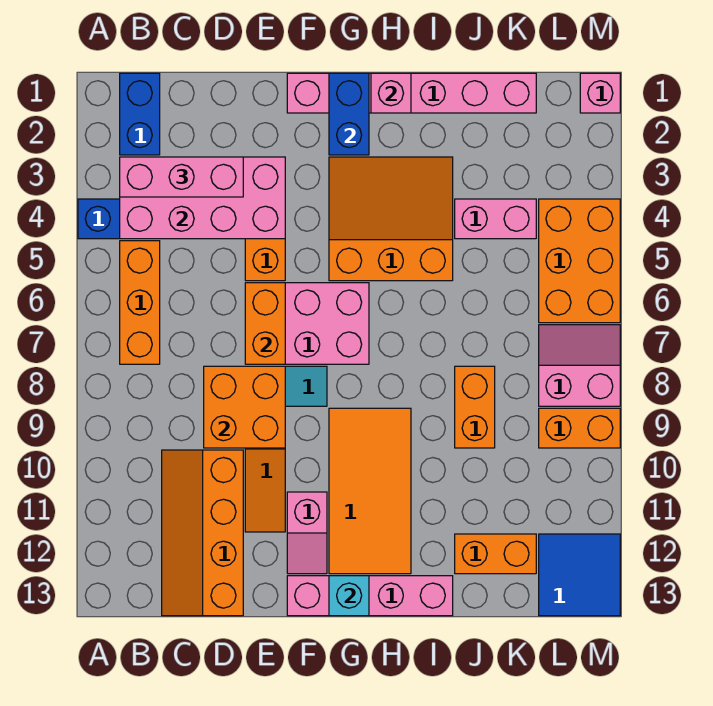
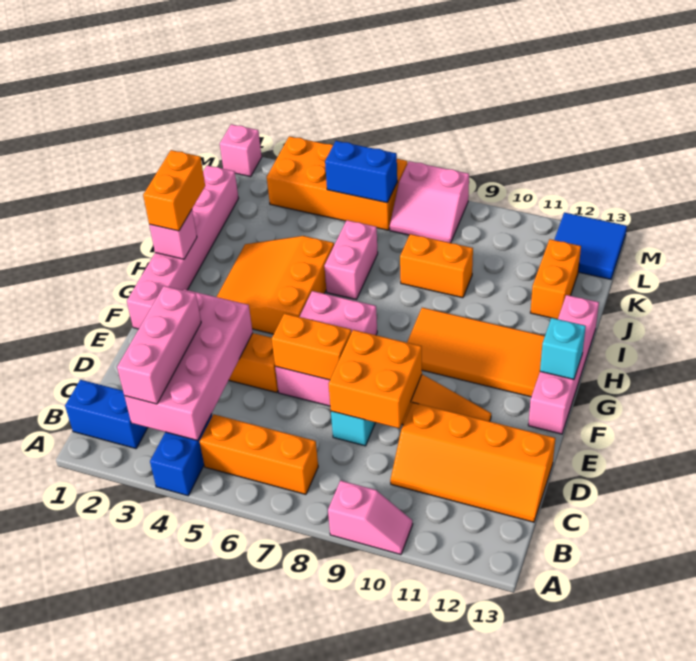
pink 1x2 slope [287,492,327,574] -> pink 1x2 slope moved to [328,481,413,555]
blue 1x2 brick [329,73,369,155] -> blue 1x2 brick moved to [325,141,397,203]
pink 1x2 brick [455,199,536,239] -> pink 1x2 brick moved to [324,220,378,299]
orange 2x3 brick [539,199,620,323] -> orange 2x4 brick [267,136,407,230]
pink 2x2 slope [539,325,620,406] -> pink 2x2 slope turned to [390,161,469,243]
orange 1x2 brick [539,408,620,448] -> orange 1x2 brick moved to [143,150,205,231]

